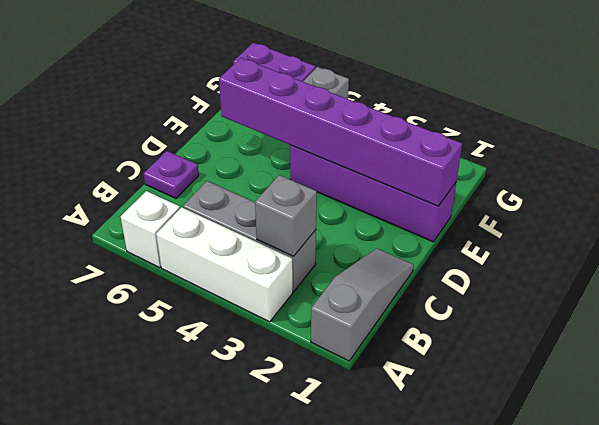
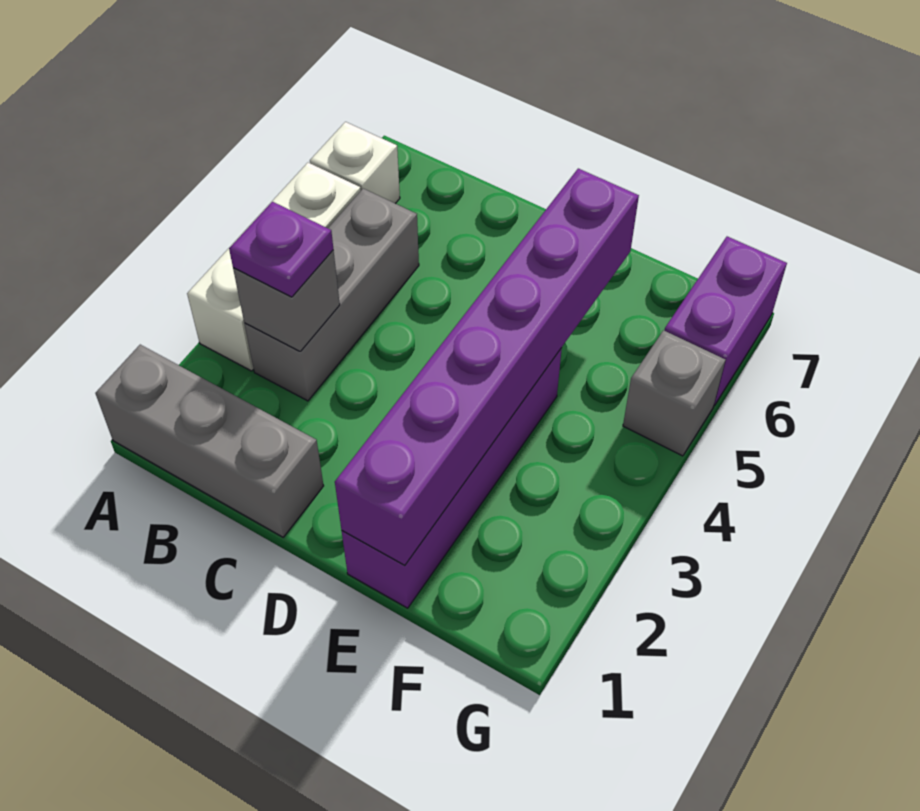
grey 1x3 slope [311,249,414,361] -> grey 1x3 brick [95,345,324,537]
purple 1x1 plate [144,151,199,198] -> purple 1x1 plate moved to [229,202,333,297]

